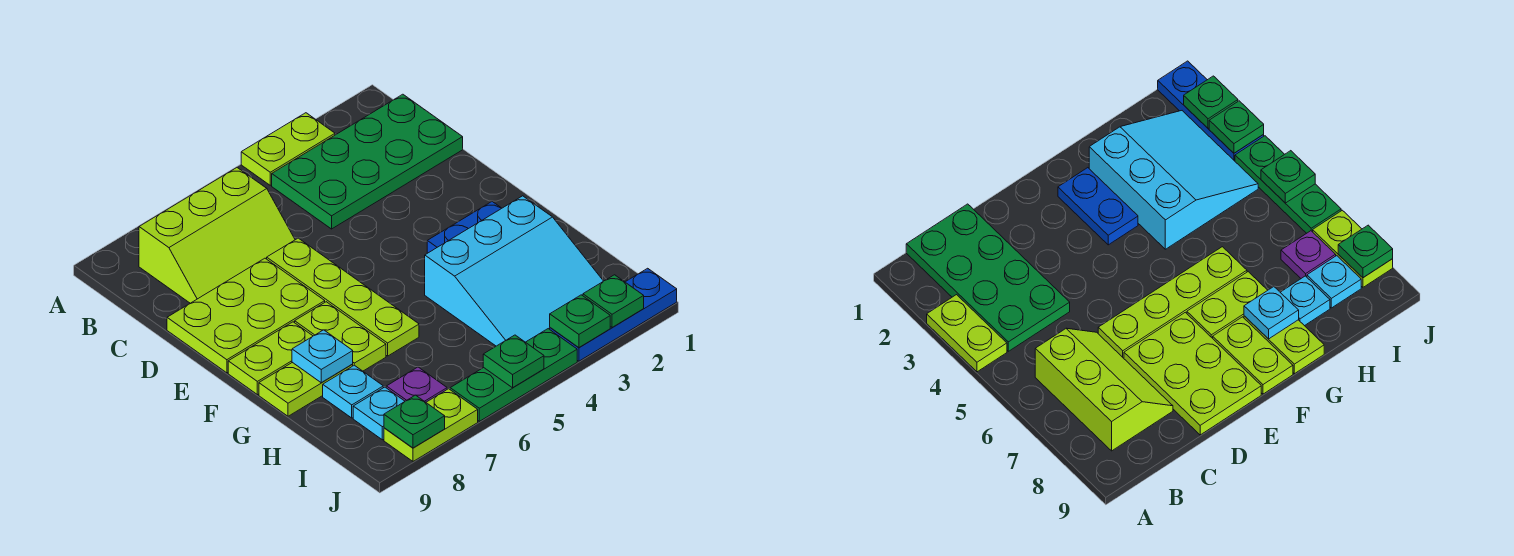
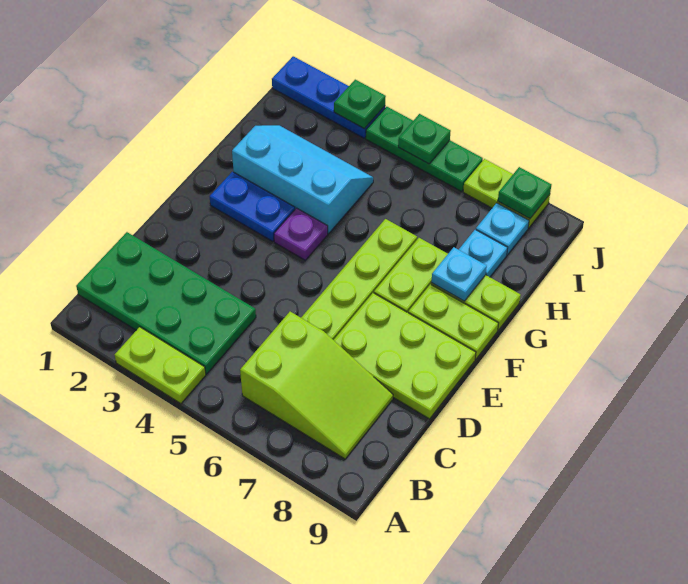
lime 2x3 slope [139,168,295,303] -> lime 2x3 slope turned to [240,312,393,459]
cyan 3x3 slope [425,196,603,346] -> cyan 2x3 slope [232,125,373,233]
purple 1x1 plate [386,367,447,402] -> purple 1x1 plate moved to [274,208,328,260]
green 1x1 plate [583,275,644,327] -> none

